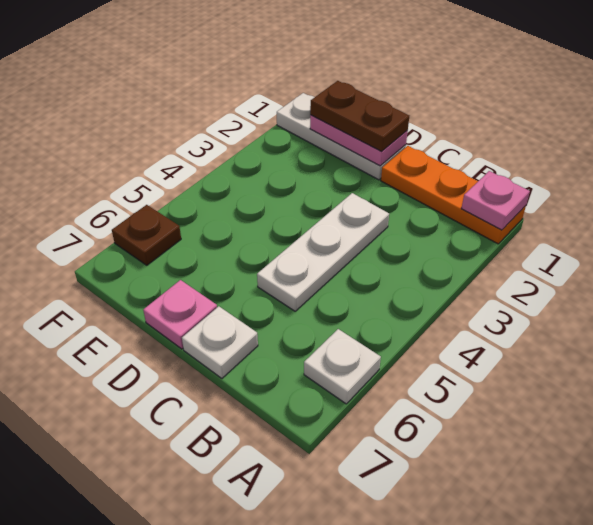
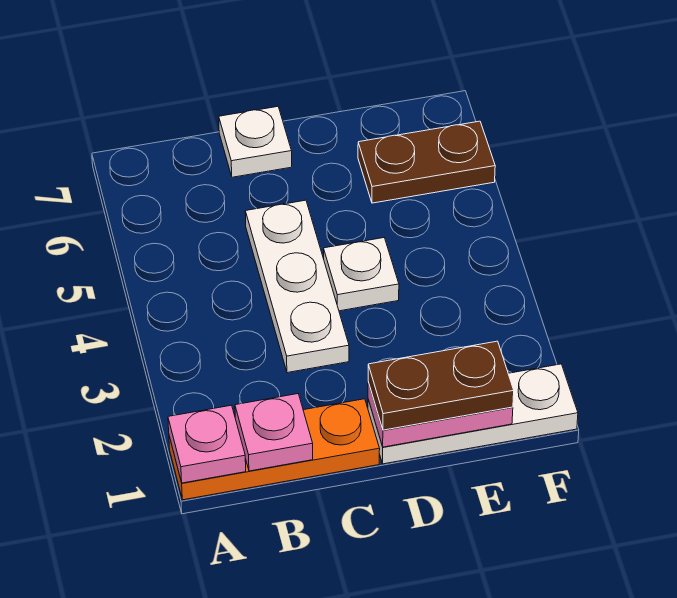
white 1x1 plate [304,329,381,404] -> white 1x1 plate moved to [324,238,399,311]
pink 1x1 plate [143,280,217,349] -> pink 1x1 plate moved to [235,394,313,471]
brown 1x1 plate [112,205,181,265] -> brown 1x2 plate [358,121,495,203]

